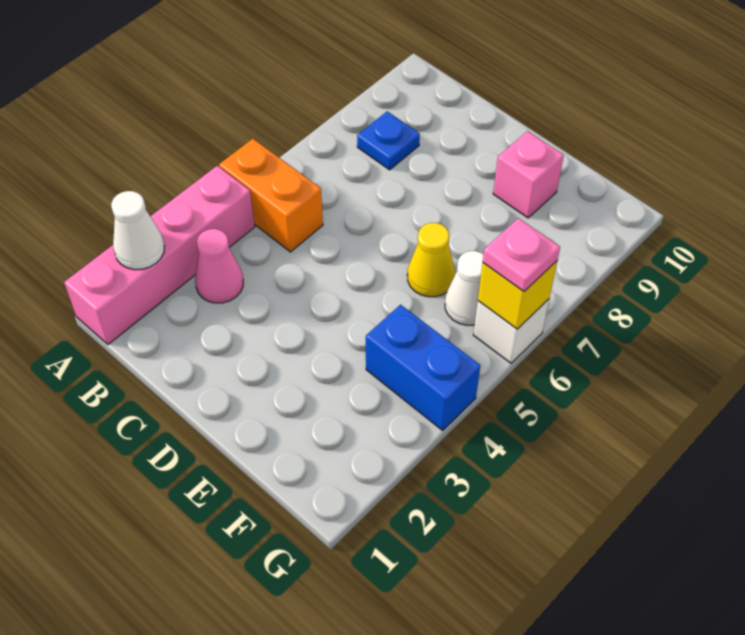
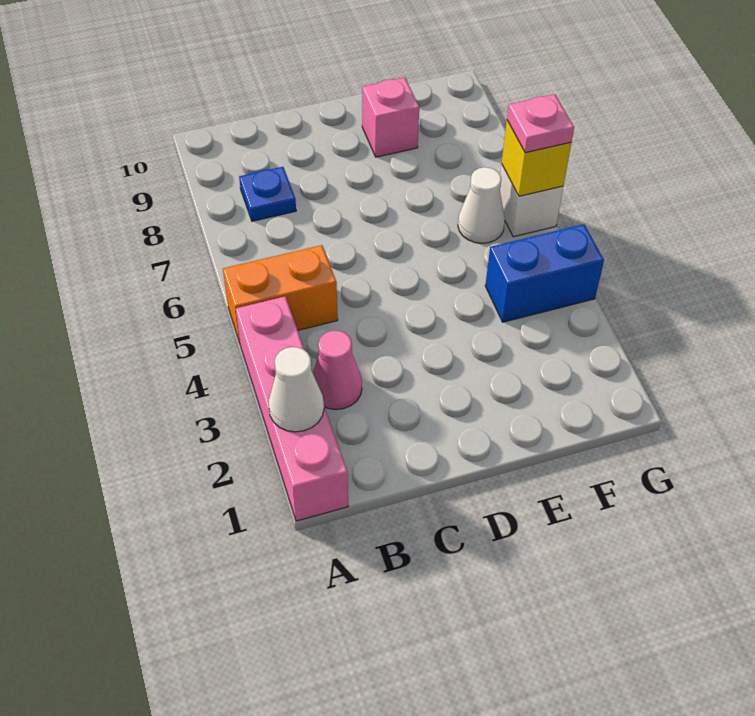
yellow 1x1 cone [407,223,455,297] -> none

